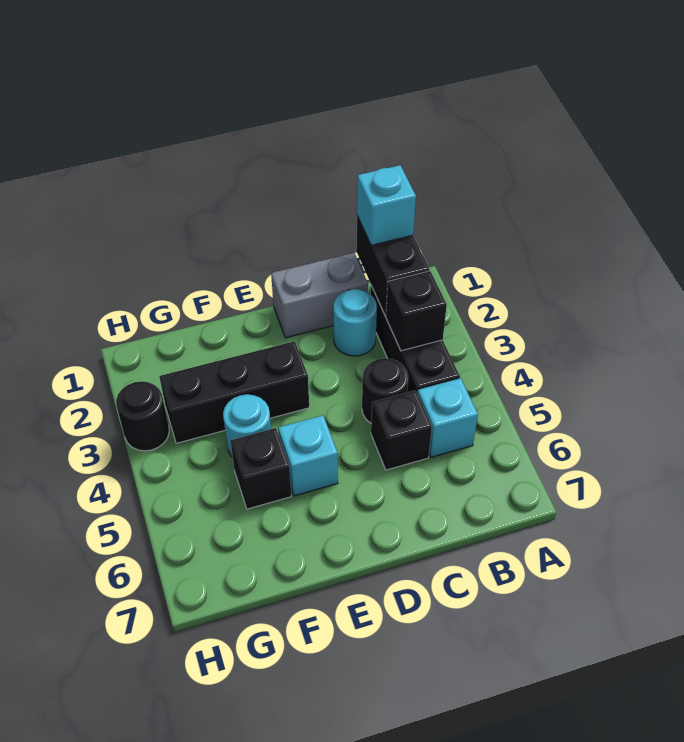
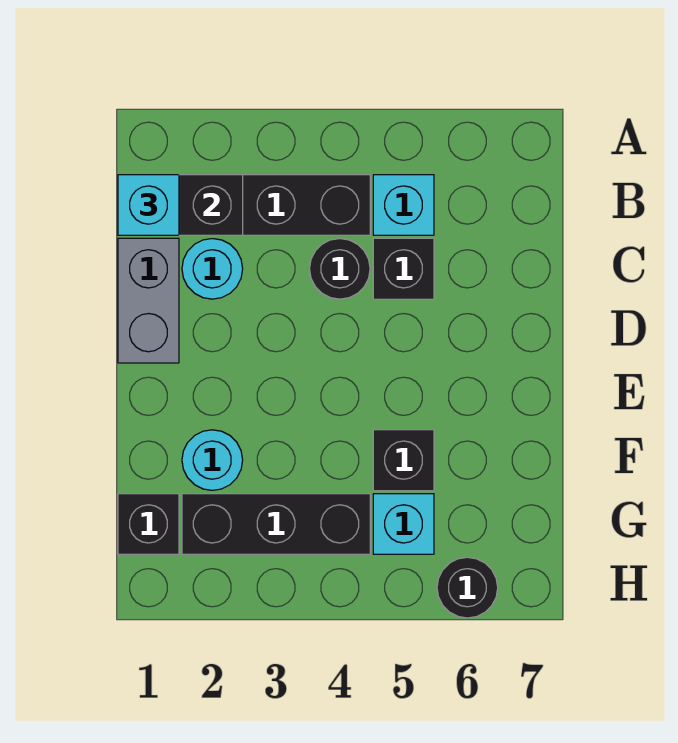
black 1x1 brick [386,271,447,351] -> black 1x1 brick moved to [118,494,179,554]
black 1x3 brick [159,341,309,443] -> black 1x3 brick turned to [182,494,370,554]
cyan 1x1 brick [278,415,338,496] -> cyan 1x1 brick moved to [373,494,434,554]
cyan 1x1 round brick [223,394,271,458] -> cyan 1x1 round brick moved to [182,430,243,490]
black 1x1 round brick [116,381,169,451] -> black 1x1 round brick moved to [437,557,498,618]

